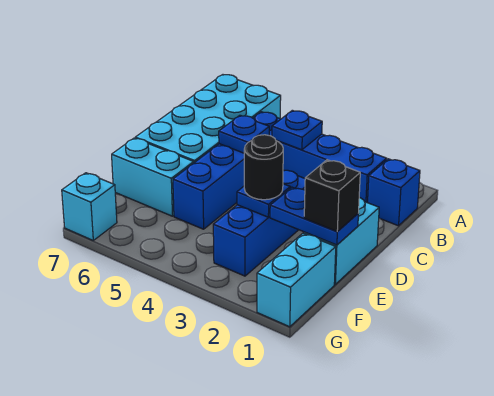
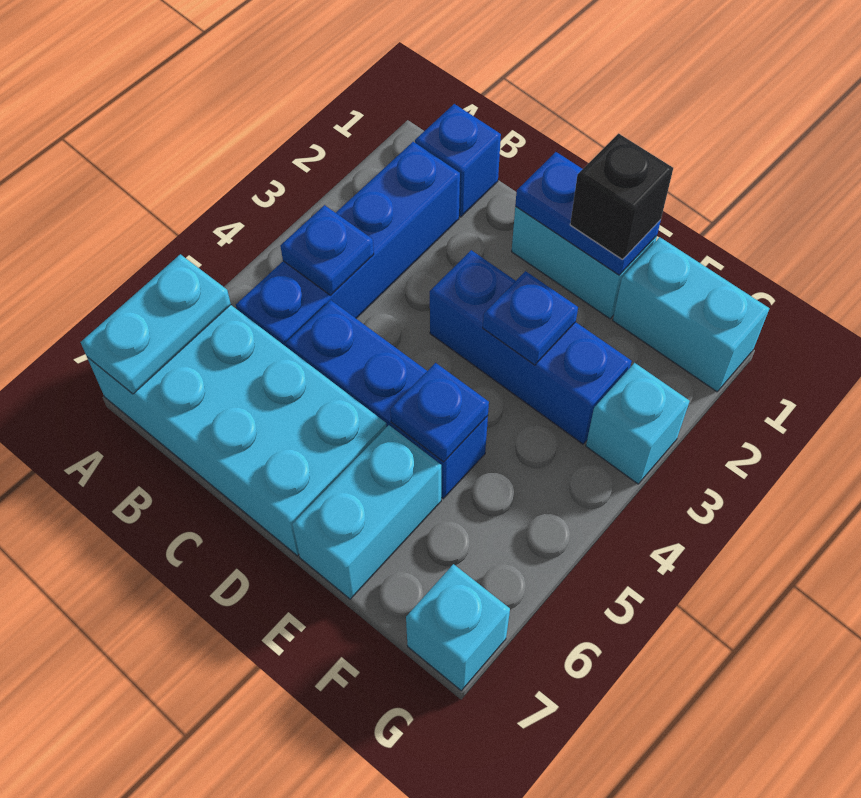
none -> cyan 1x2 plate [81,254,231,394]
blue 1x1 plate [219,115,269,153] -> blue 1x1 plate moved to [390,363,489,462]
blue 1x2 plate [270,187,358,245] -> blue 1x2 plate turned to [515,152,661,275]
black 1x1 round brick [244,135,283,200] -> none
none -> cyan 1x1 brick [586,363,690,484]

